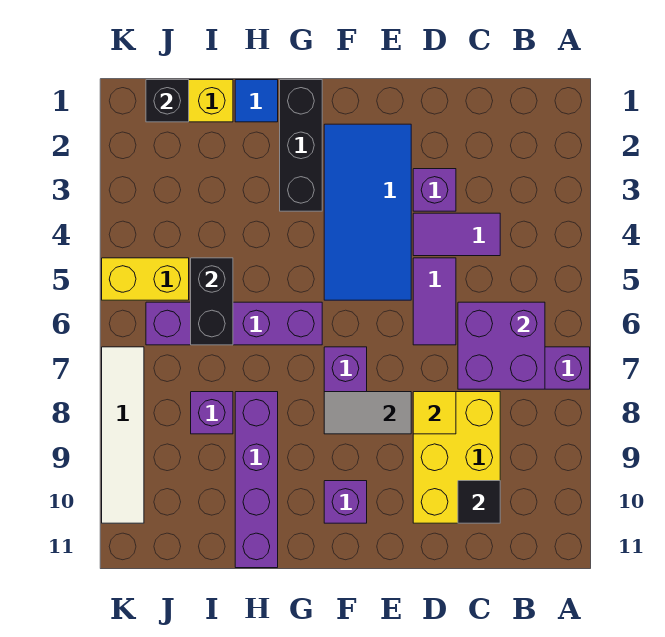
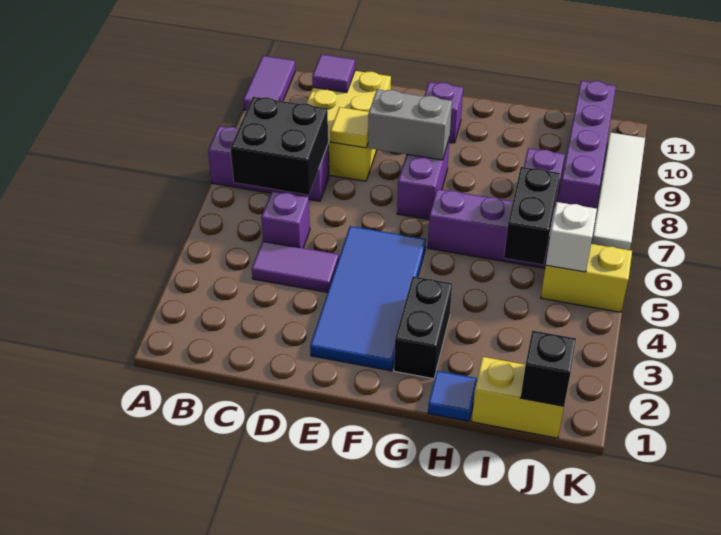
purple 2x2 brick [458,302,545,389] -> black 2x2 brick [230,97,328,195]
black 1x1 tile [458,481,500,523] -> purple 1x1 tile [312,54,355,93]
purple 1x1 brick [413,169,456,211] -> purple 1x1 brick moved to [261,191,310,248]
purple 1x2 tile [413,258,456,345] -> purple 1x2 tile moved to [243,56,295,110]
grey 1x2 tile [324,392,411,434] -> grey 1x2 brick [368,89,452,160]
black 1x3 brick [280,80,322,211] -> black 1x2 brick [394,276,452,379]
purple 1x4 brick [235,392,278,568] -> purple 1x4 brick moved to [559,81,616,208]
none -> white 1x1 brick [546,202,597,272]

